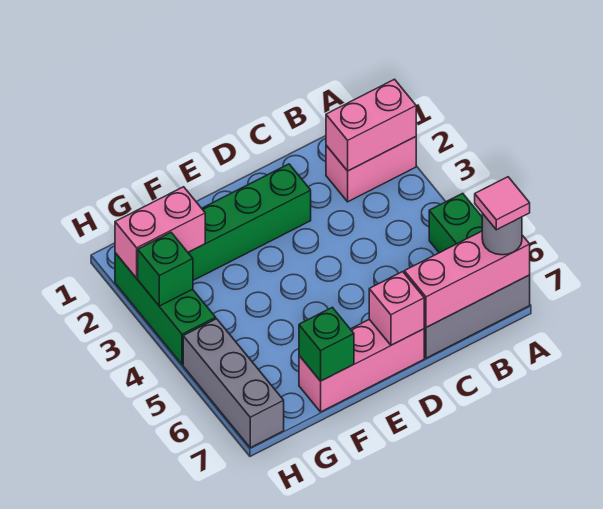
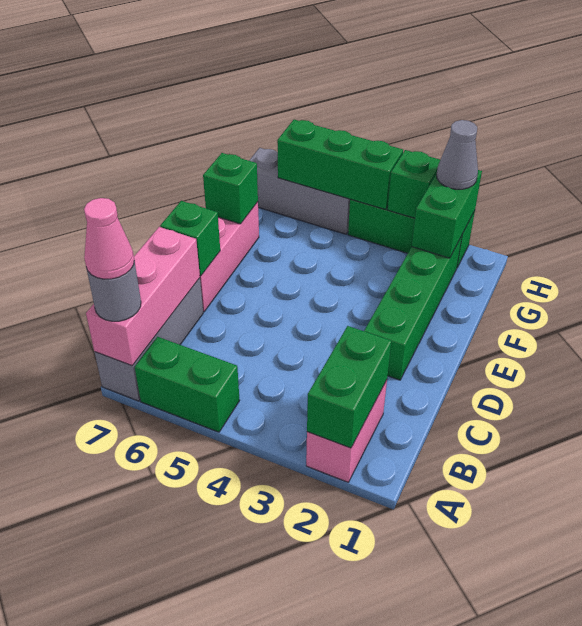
pink 1x2 brick [326,79,416,171] -> green 1x2 brick [307,326,391,448]
pink 1x1 tile [475,177,530,230] -> pink 1x1 cone [84,198,134,279]
pink 1x1 brick [369,272,424,345] -> green 1x1 brick [160,201,220,276]
pink 1x2 brick [115,187,205,278] -> green 1x2 brick [412,170,482,258]
none -> grey 1x1 cone [437,120,478,189]
none -> green 1x3 brick [277,120,403,209]

